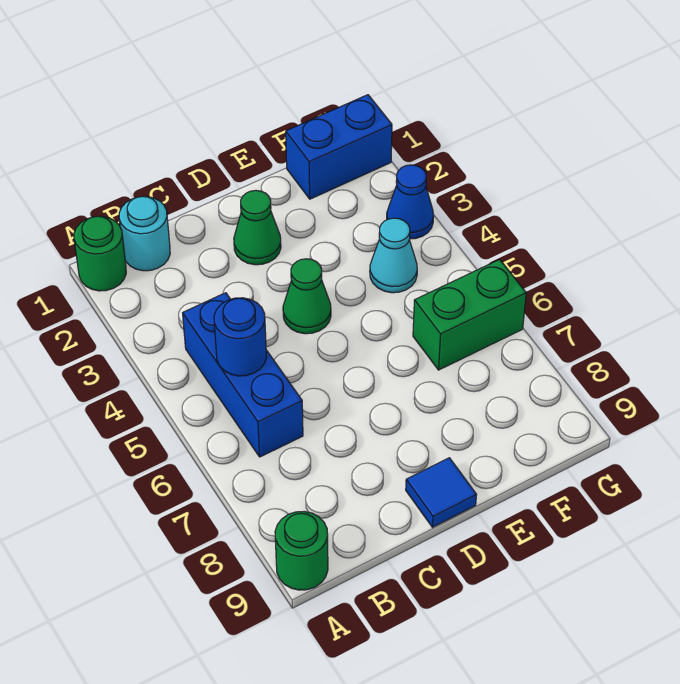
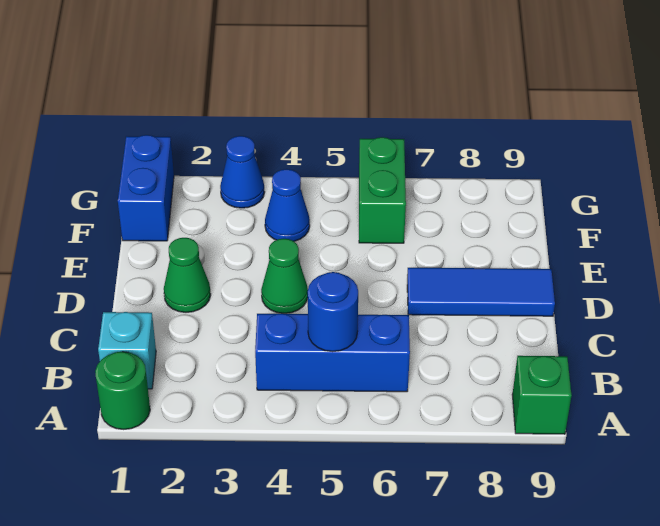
green 1x1 round brick [275,512,328,590] -> green 1x1 brick [512,356,572,434]
cyan 1x1 round brick [119,197,170,271] -> cyan 1x1 brick [98,312,156,389]
blue 1x1 tile [406,458,476,527] -> blue 1x3 tile [407,268,555,316]
cyan 1x1 cone [370,218,417,293] -> blue 1x1 cone [265,169,310,241]

